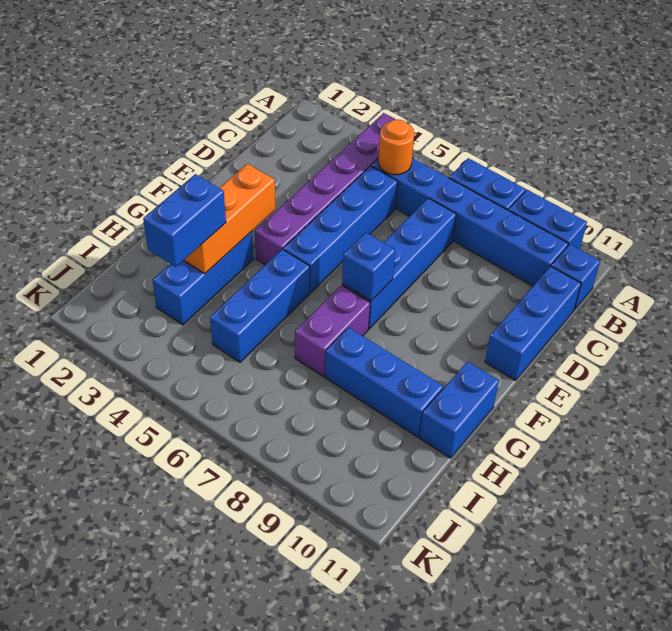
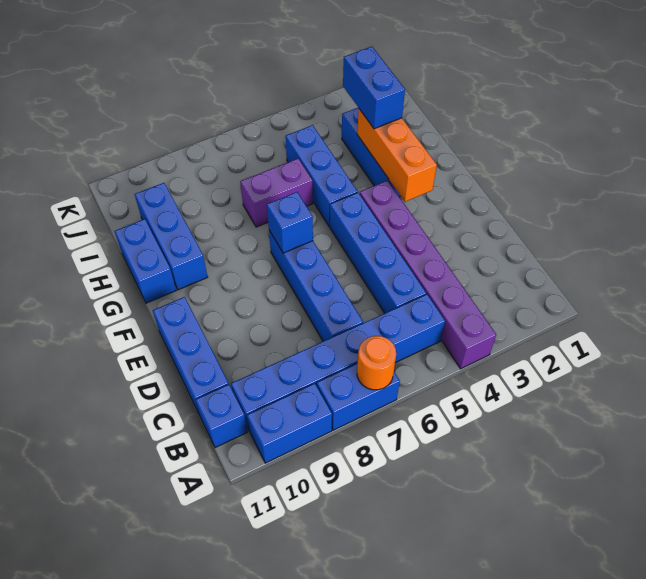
orange 1x1 round brick [378,120,414,175] -> orange 1x1 round brick moved to [357,336,396,390]
purple 1x2 brick [295,285,370,376] -> purple 1x2 brick turned to [240,159,313,227]
blue 1x3 brick [325,327,443,437] -> blue 1x3 brick turned to [135,183,208,290]

